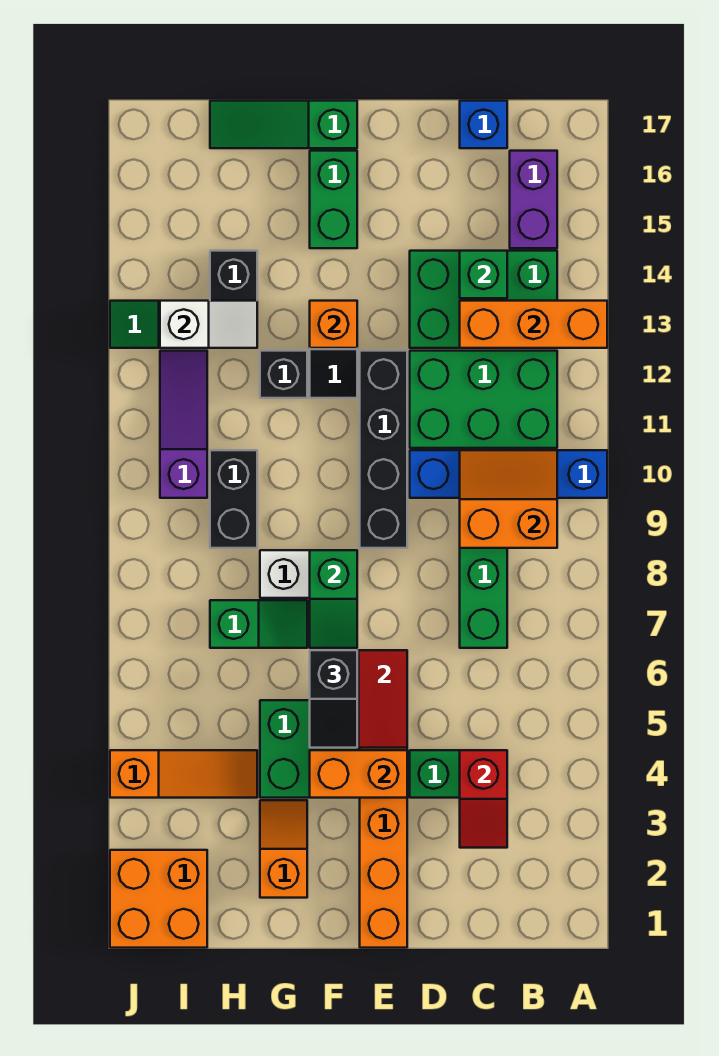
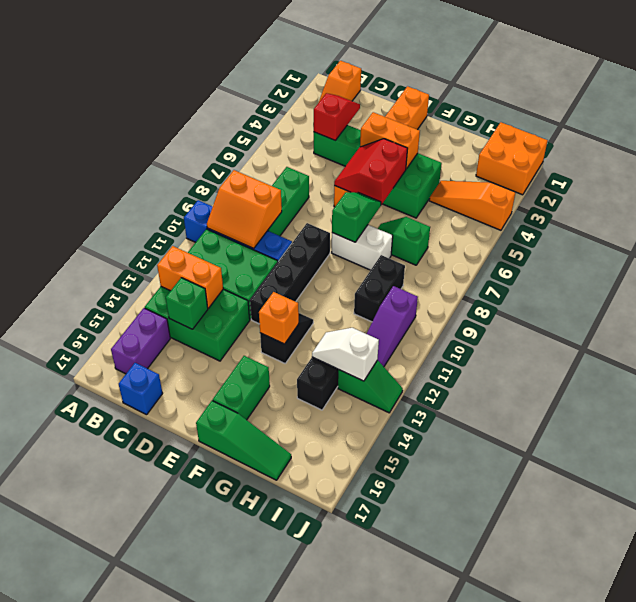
orange 1x3 brick [460,301,607,348] -> orange 1x2 brick [157,246,223,308]
black 1x2 slope [310,650,357,748] -> none
orange 1x2 slope [260,800,307,898] -> orange 1x2 slope moved to [319,61,361,102]
black 1x1 brick [260,351,307,398] -> none

